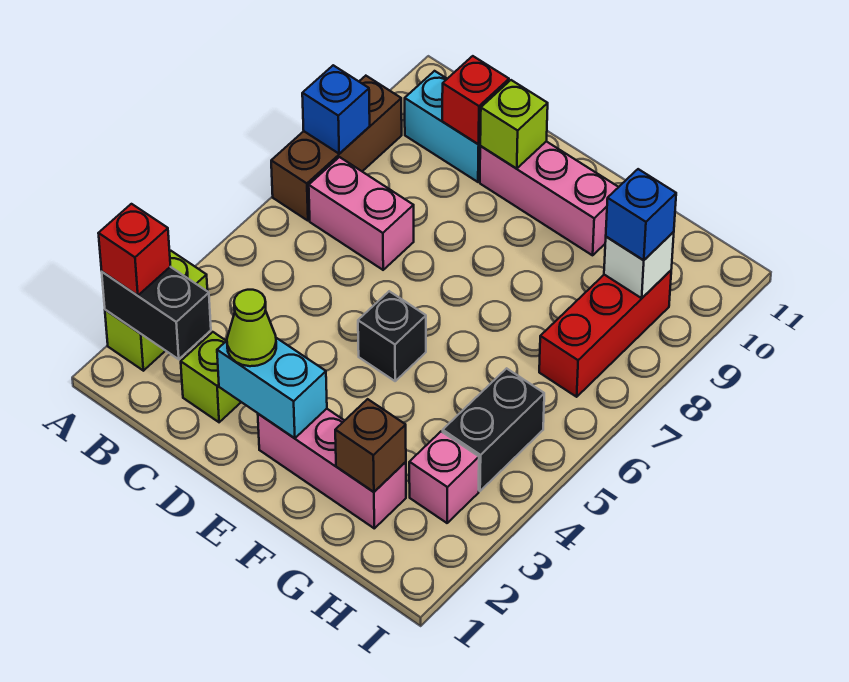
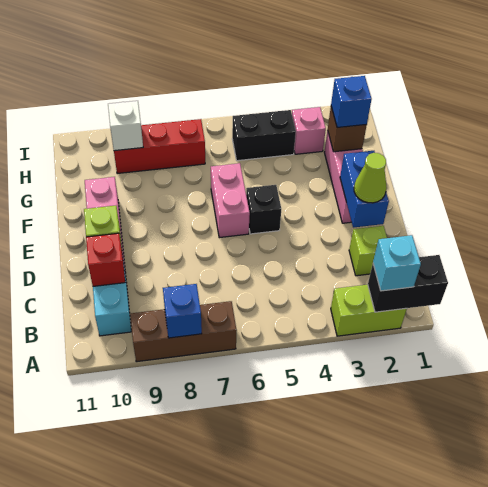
black 1x2 brick [102,267,211,359] -> black 1x2 brick turned to [368,255,448,312]
red 1x1 brick [98,204,170,295] -> cyan 1x1 brick [373,235,421,291]
pink 1x2 brick [309,157,414,270] -> pink 1x2 brick moved to [211,163,250,238]
cyan 1x2 brick [217,338,327,438] -> blue 1x2 brick [340,151,389,228]
blue 1x1 brick [606,169,676,260] -> blue 1x1 brick moved to [331,76,372,128]

